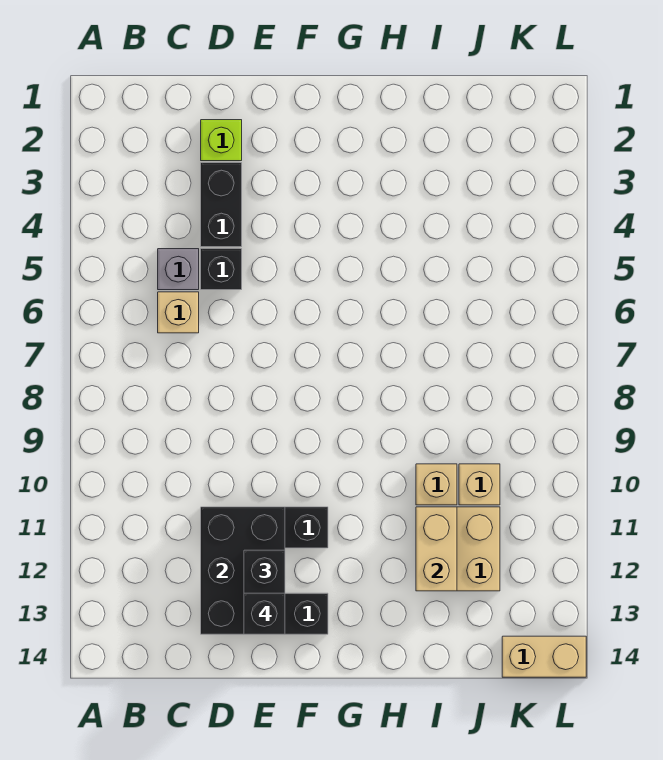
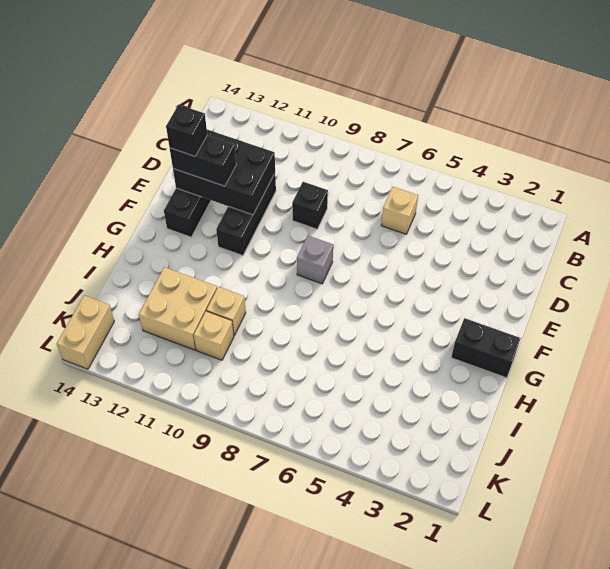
grey 1x1 brick [158,249,199,290] -> grey 1x1 brick moved to [297,235,333,284]
lime 1x1 brick [201,120,242,161] -> none
black 1x2 brick [201,163,242,247] -> black 1x2 brick moved to [451,318,521,378]
black 1x1 brick [201,249,242,290] -> black 1x1 brick moved to [292,182,328,229]
tan 1x2 brick [416,507,457,591] -> none

